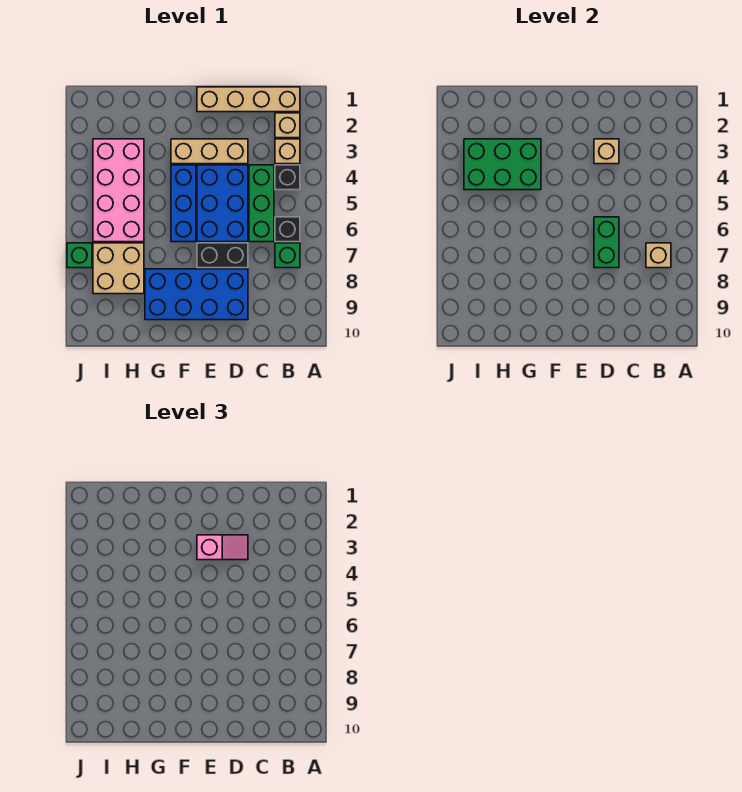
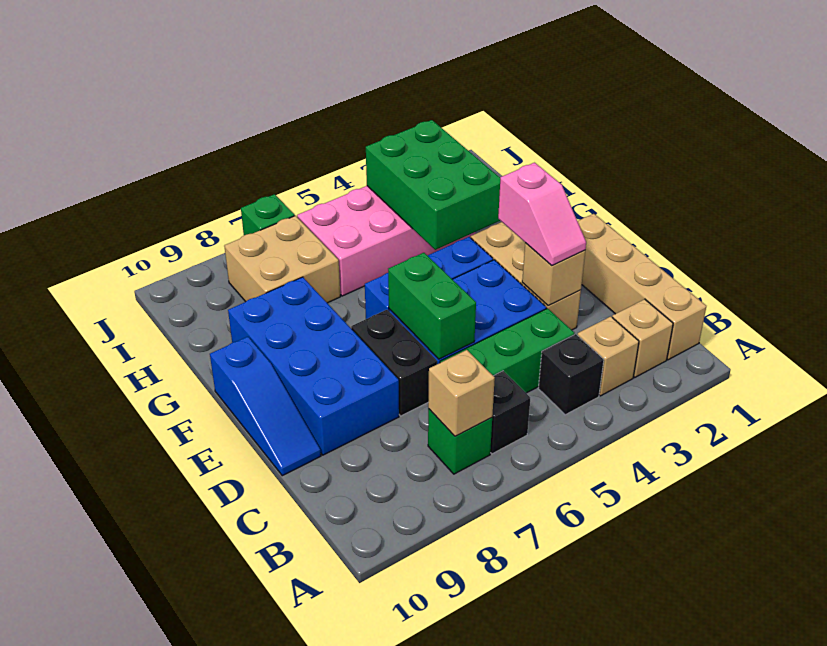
green 1x2 brick [594,217,619,268] -> green 1x2 brick turned to [388,253,476,359]
none -> blue 1x3 slope [210,337,321,476]

